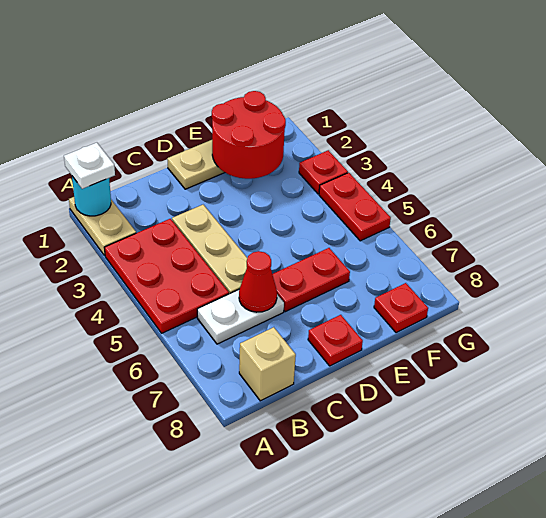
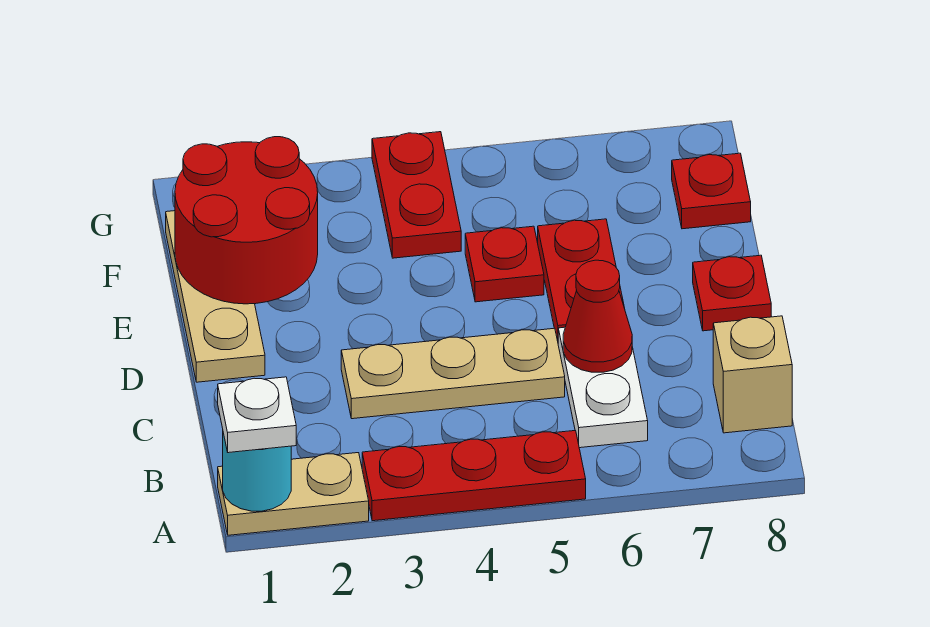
red 2x3 plate [104,219,229,333] -> red 1x3 plate [362,431,586,521]
red 1x1 plate [299,150,348,194] -> red 1x1 plate moved to [465,226,544,302]
red 1x2 plate [319,173,391,241] -> red 1x2 plate turned to [372,132,461,258]

